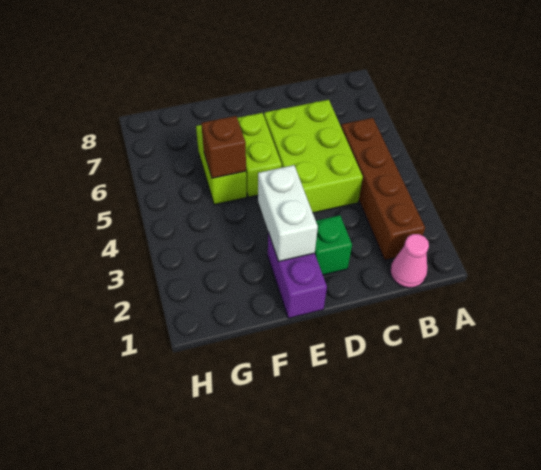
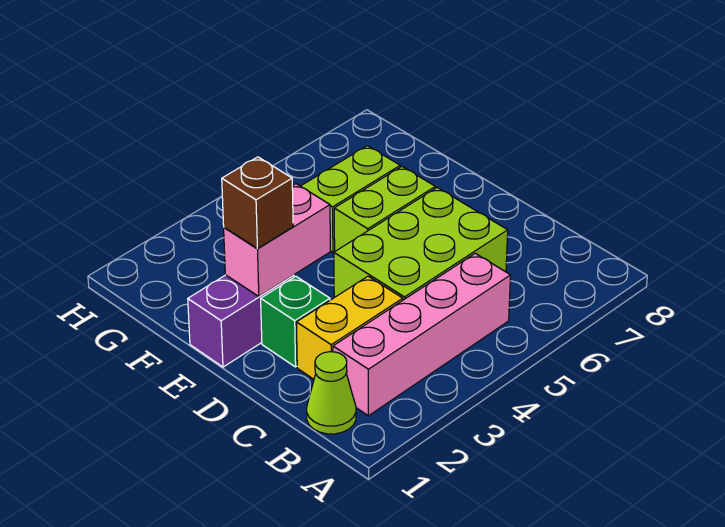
pink 1x1 cone [390,234,429,288] -> lime 1x1 cone [307,352,356,434]
brown 1x4 brick [341,118,425,260] -> pink 1x4 brick [333,253,511,416]
none -> yellow 1x2 brick [296,276,403,379]
white 1x2 brick [258,165,318,262] -> pink 1x2 brick [224,184,330,297]
brown 1x1 brick [201,116,246,178] -> brown 1x1 brick moved to [222,157,293,249]

